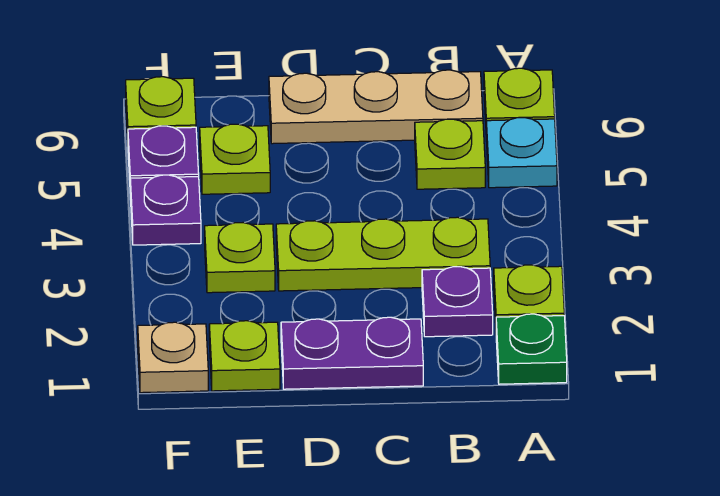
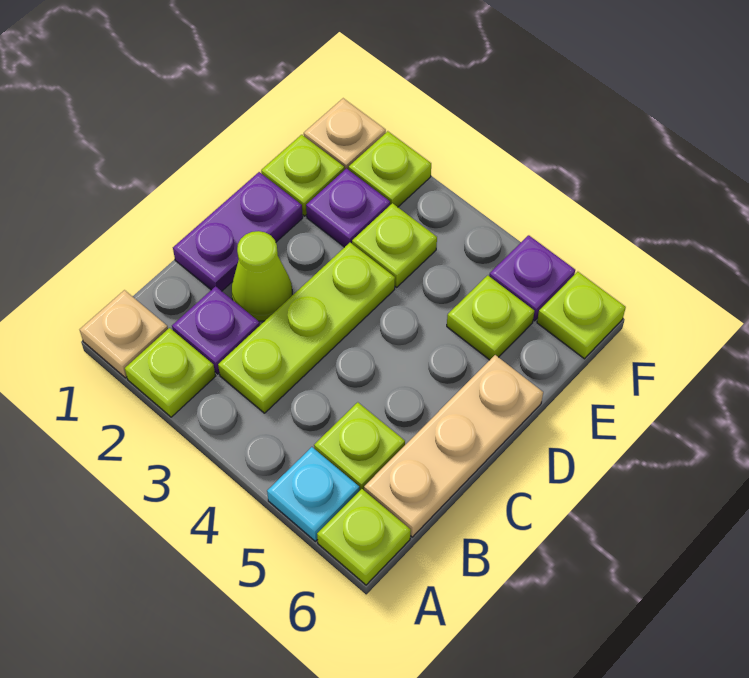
green 1x1 plate [496,314,567,384] -> tan 1x1 plate [80,290,168,378]
none -> lime 1x1 cone [232,231,292,321]
none -> lime 1x1 plate [349,131,431,207]
purple 1x1 plate [130,175,201,245] -> purple 1x1 plate moved to [306,168,390,247]

